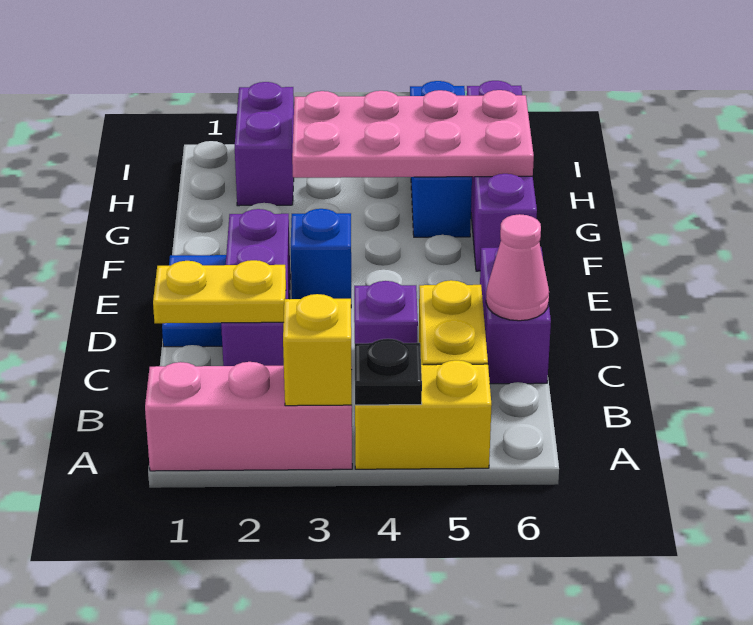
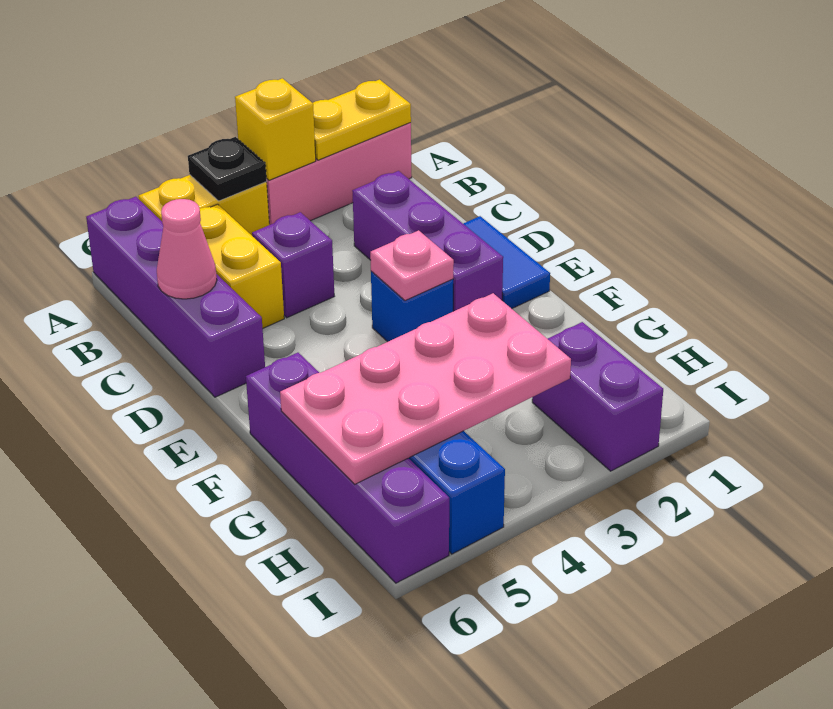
yellow 1x2 plate [153,260,286,323] -> yellow 1x2 plate moved to [313,80,411,160]
purple 1x2 brick [480,247,551,384] -> purple 1x4 brick [86,197,265,397]
none -> pink 1x1 plate [370,230,454,301]

